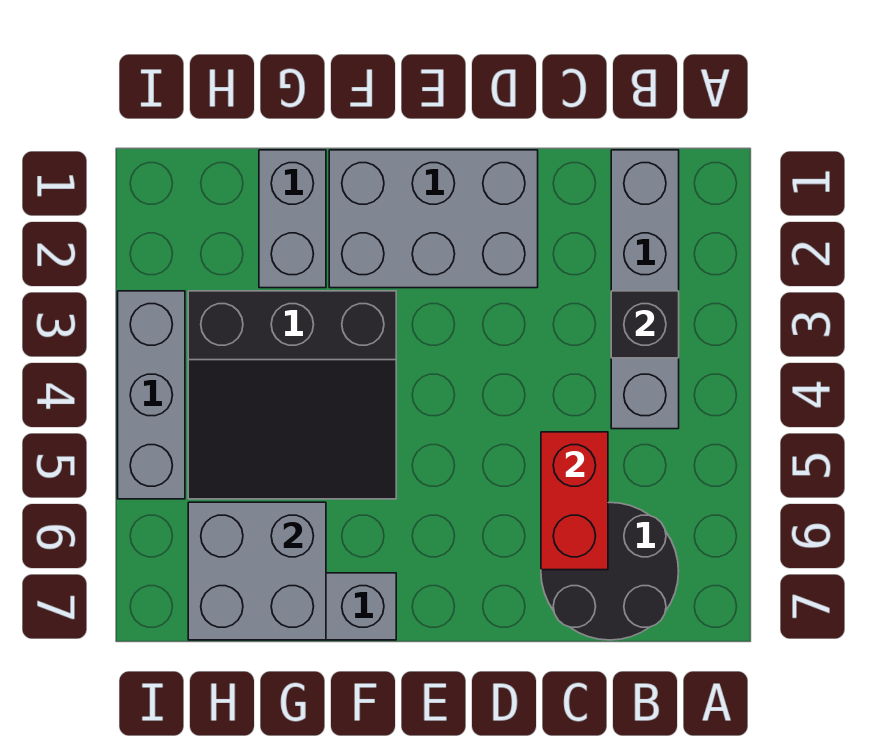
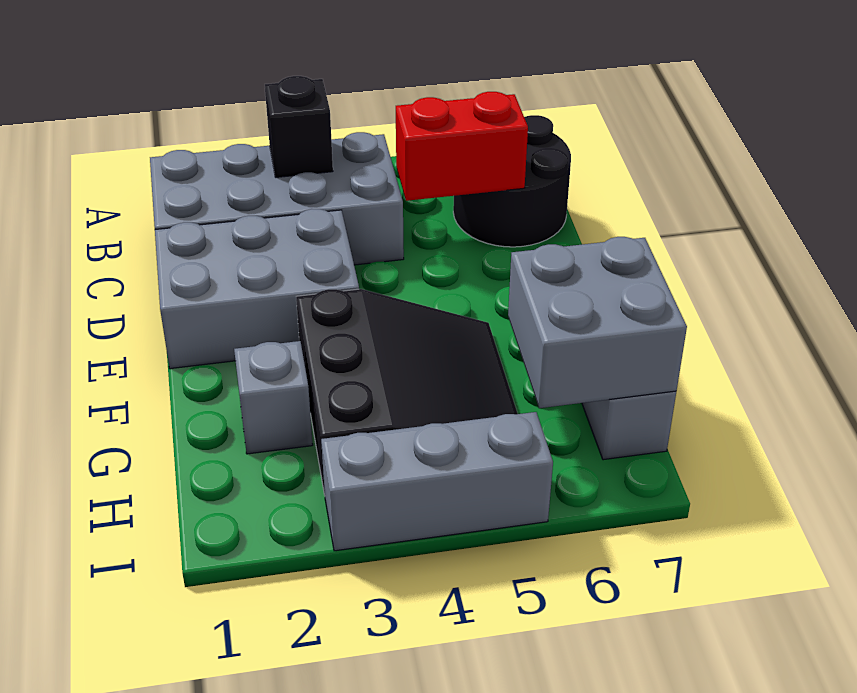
grey 1x4 brick [611,150,679,429] -> grey 2x4 brick [150,132,404,265]
grey 2x3 brick [329,150,538,288] -> grey 2x3 brick turned to [155,209,359,369]
grey 1x2 brick [259,150,326,288] -> grey 1x1 brick [234,341,313,454]

